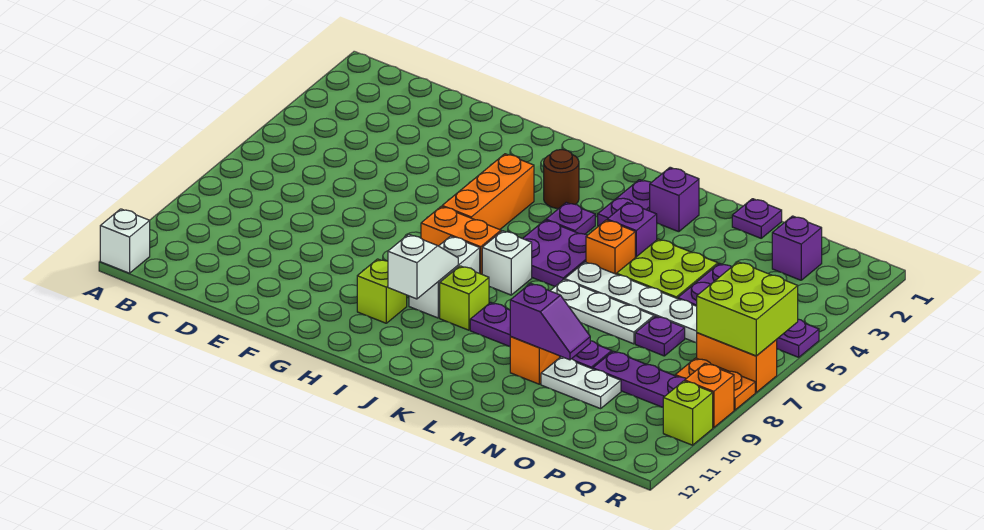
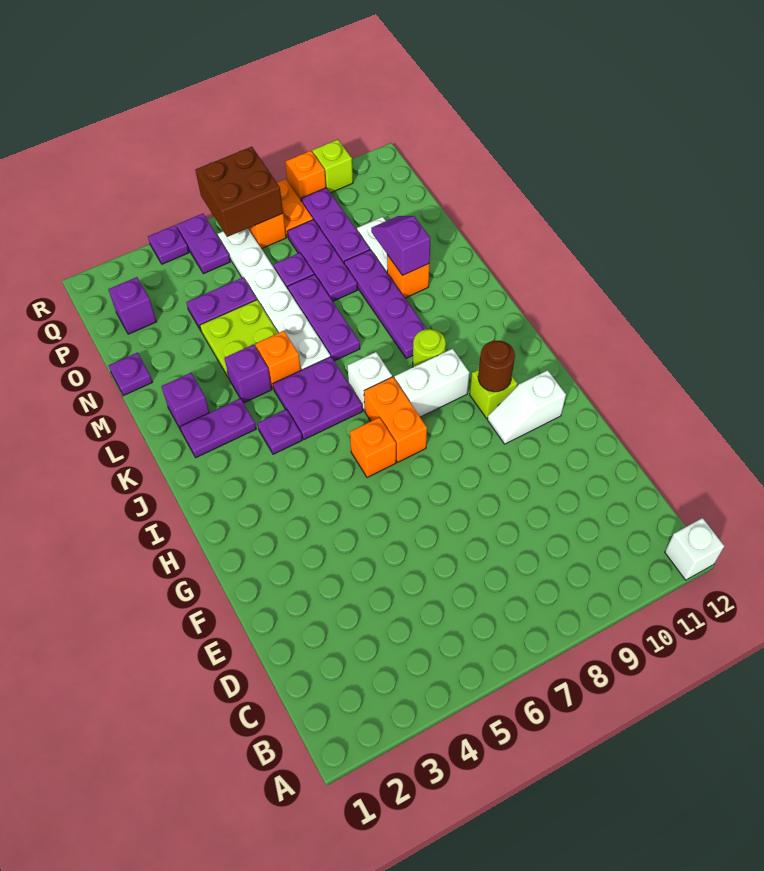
orange 1x3 brick [442,154,534,229] -> orange 1x1 brick [350,418,396,477]
brown 1x1 round brick [544,150,579,209] -> brown 1x1 round brick moved to [478,341,515,392]
white 1x2 slope [388,234,458,299] -> white 1x2 slope moved to [487,370,566,444]
lime 1x1 brick [440,266,489,330] -> lime 1x1 round brick [413,329,446,367]
white 1x3 plate [550,280,654,344] -> purple 1x3 plate [288,275,360,361]
none -> purple 1x3 plate [287,220,358,301]
lime 2x2 brick [697,262,798,356] -> brown 2x2 brick [195,147,283,237]
none -> purple 1x1 plate [148,225,189,264]

